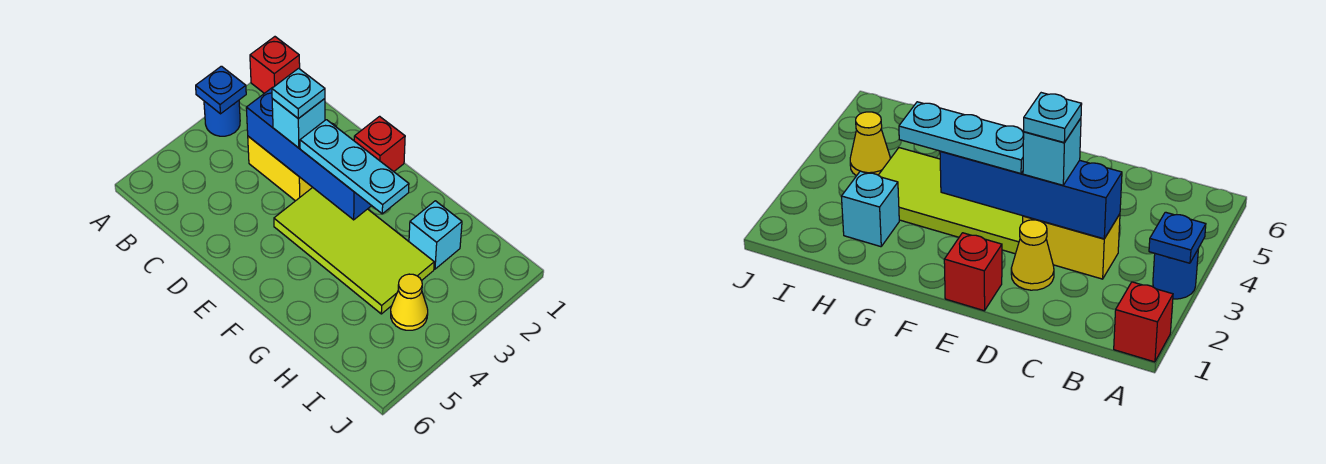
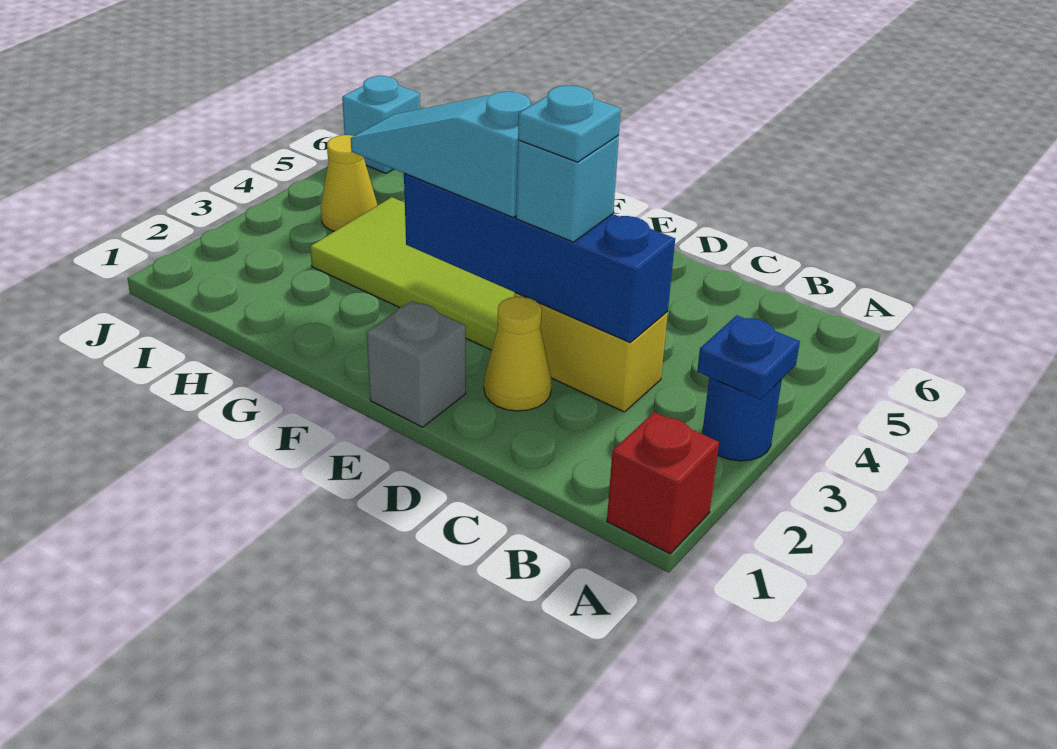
red 1x1 brick [354,116,405,172] -> grey 1x1 brick [367,301,466,427]
cyan 1x3 plate [300,120,409,214] -> cyan 1x3 slope [351,92,532,217]
cyan 1x1 brick [409,201,462,269] -> cyan 1x1 brick moved to [342,76,420,173]

